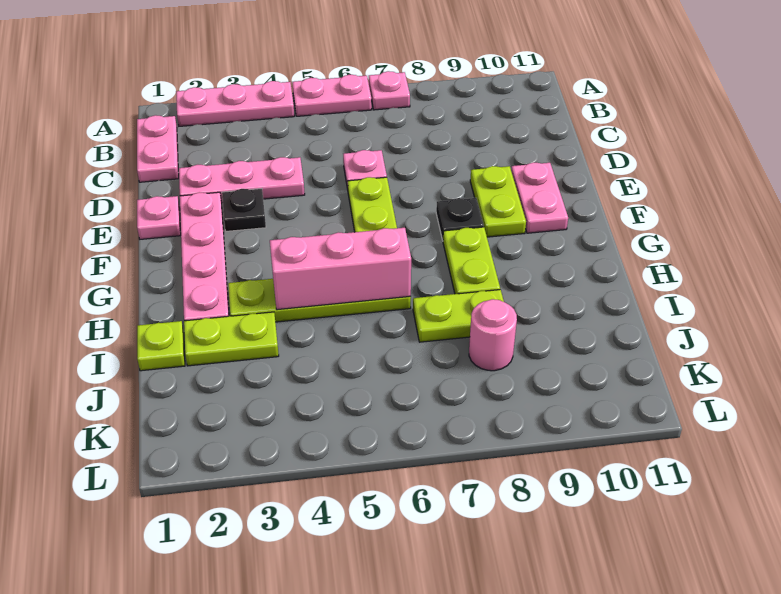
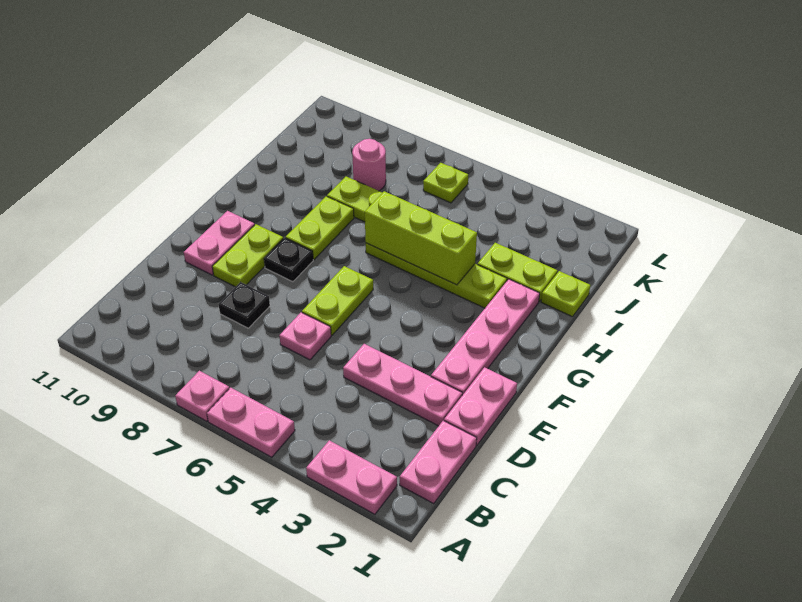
pink 1x3 plate [176,81,294,126] -> pink 1x2 plate [306,440,397,514]
pink 1x1 plate [137,196,181,239] -> pink 1x2 plate [444,367,517,445]
black 1x1 plate [222,189,266,231] -> black 1x1 plate moved to [219,282,270,328]
pink 1x3 brick [270,228,411,310] -> lime 1x3 brick [365,191,477,285]
none -> lime 1x1 plate [423,163,468,203]

